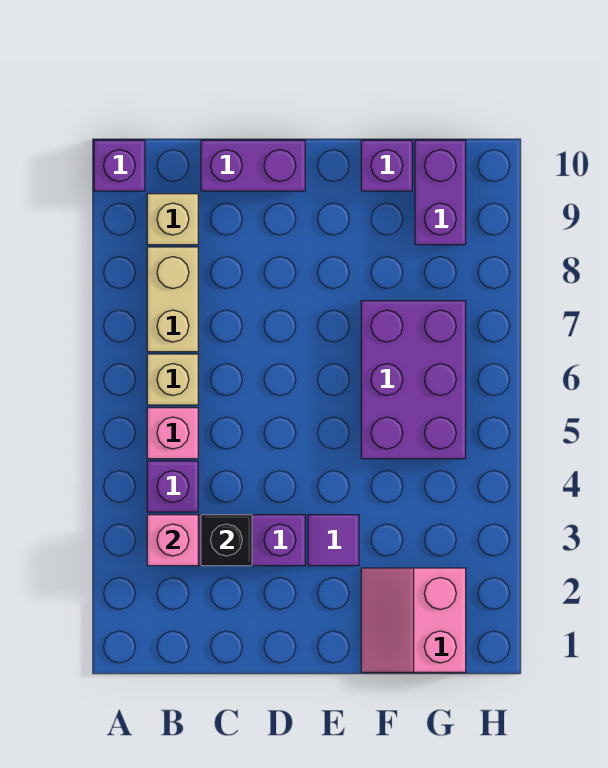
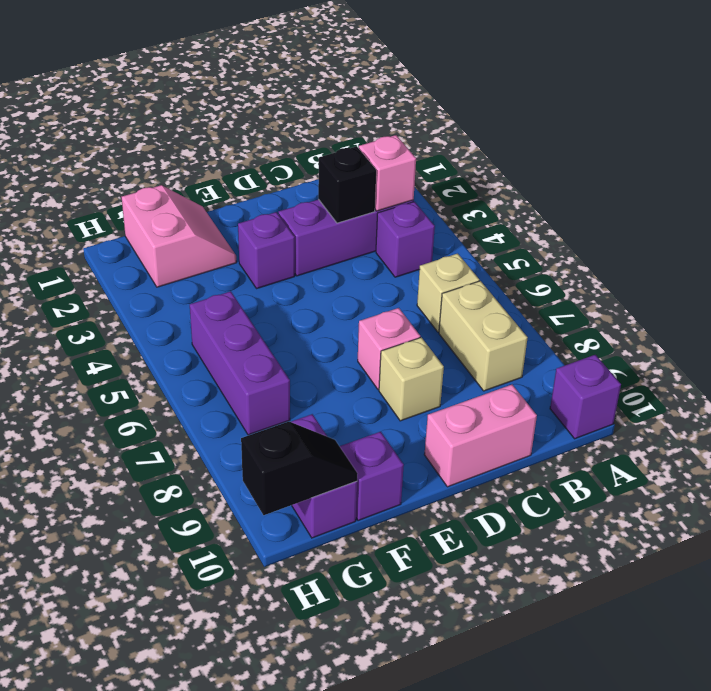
pink 1x1 brick [147,408,198,459] -> pink 1x1 brick moved to [358,308,420,390]
tan 1x1 brick [147,194,198,245] -> tan 1x1 brick moved to [379,337,444,421]
purple 1x2 brick [201,140,305,191] -> pink 1x2 brick [424,385,537,487]
purple 1x1 tile [308,515,359,566] -> purple 1x1 brick [238,212,295,289]
purple 2x3 brick [361,301,466,459] -> purple 1x3 brick [190,291,290,435]
none -> black 1x2 slope [241,422,358,515]

